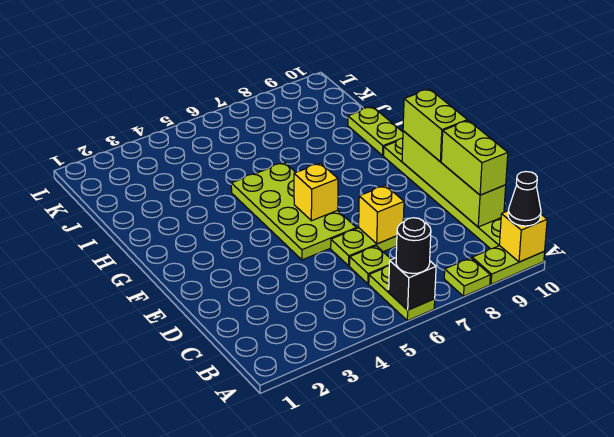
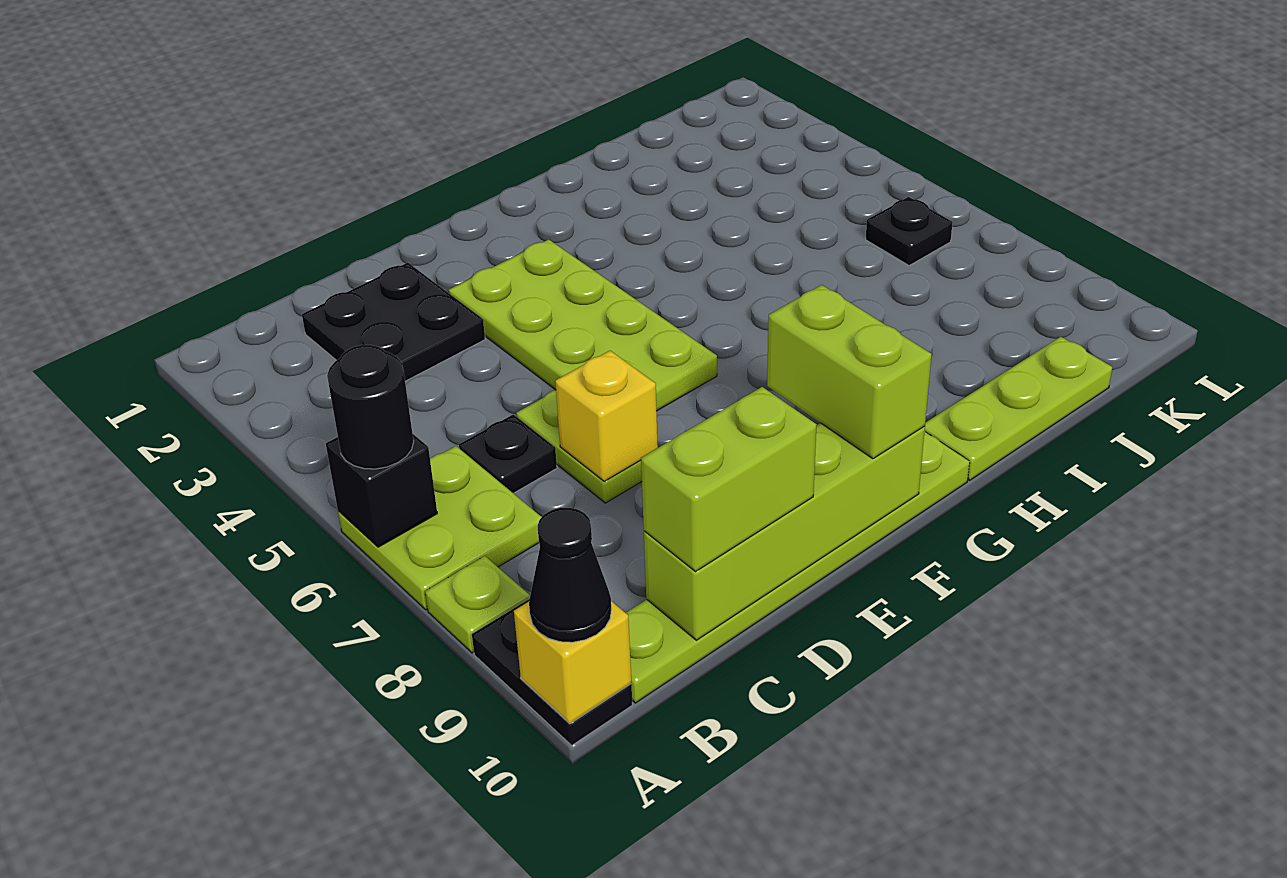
lime 1x2 plate [369,266,435,321] -> lime 2x2 plate [338,446,542,610]
lime 1x2 plate [472,246,545,284] -> black 1x2 plate [472,599,632,745]
none -> black 2x2 plate [302,263,485,381]
lime 1x1 plate [350,246,391,284] -> black 1x1 plate [459,414,557,493]
lime 2x4 plate [231,162,356,260] -> lime 2x4 plate turned to [448,239,717,411]
lime 1x2 brick [403,89,467,162] -> lime 1x2 brick turned to [767,285,932,459]
yellow 1x1 brick [294,163,338,221] -> none
lime 1x2 plate [348,107,403,155] -> lime 1x3 plate [925,337,1112,480]
none -> black 1x1 plate [866,197,953,266]

